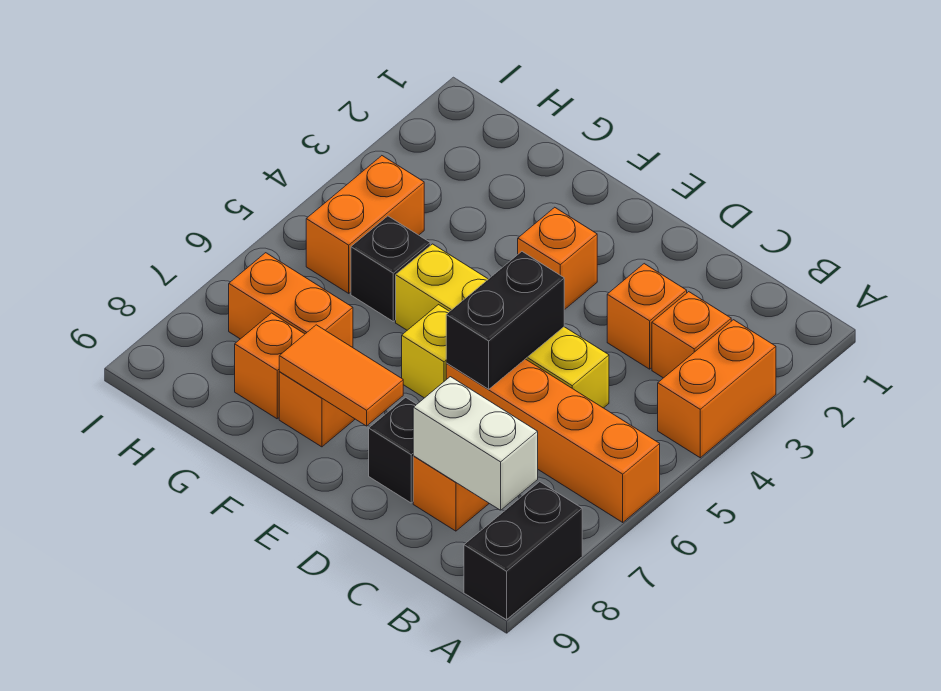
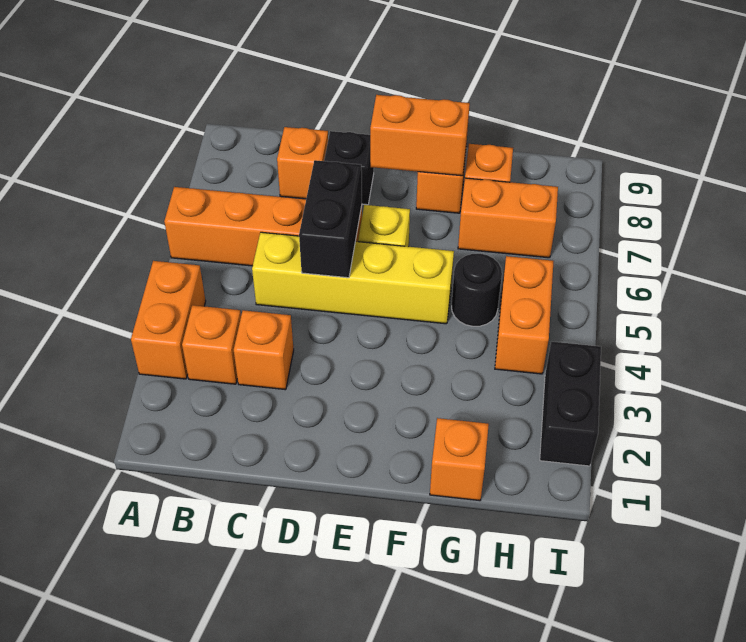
black 1x2 brick [464,482,582,620] -> black 1x2 brick moved to [540,342,601,466]
white 1x2 brick [413,377,538,510] -> none
orange 1x1 brick [518,207,597,310] -> orange 1x1 brick moved to [430,418,489,501]
orange 1x2 tile [279,325,403,426] -> orange 1x2 brick [370,95,470,176]
black 1x1 brick [351,216,430,322] -> black 1x1 round brick [452,254,502,326]

